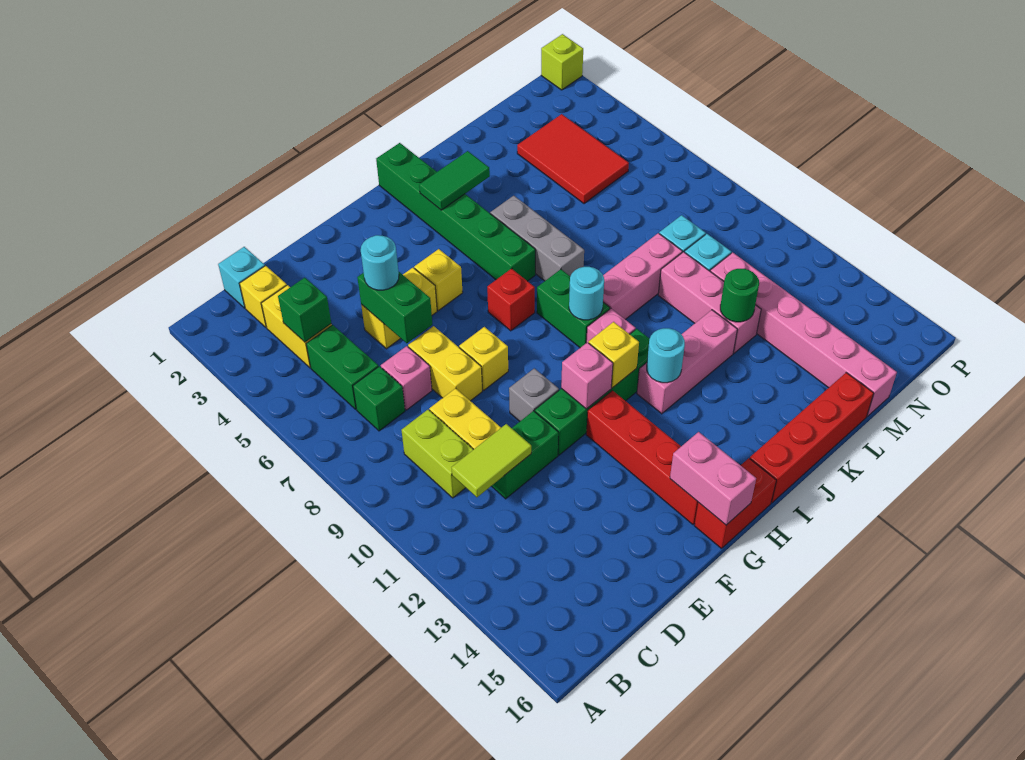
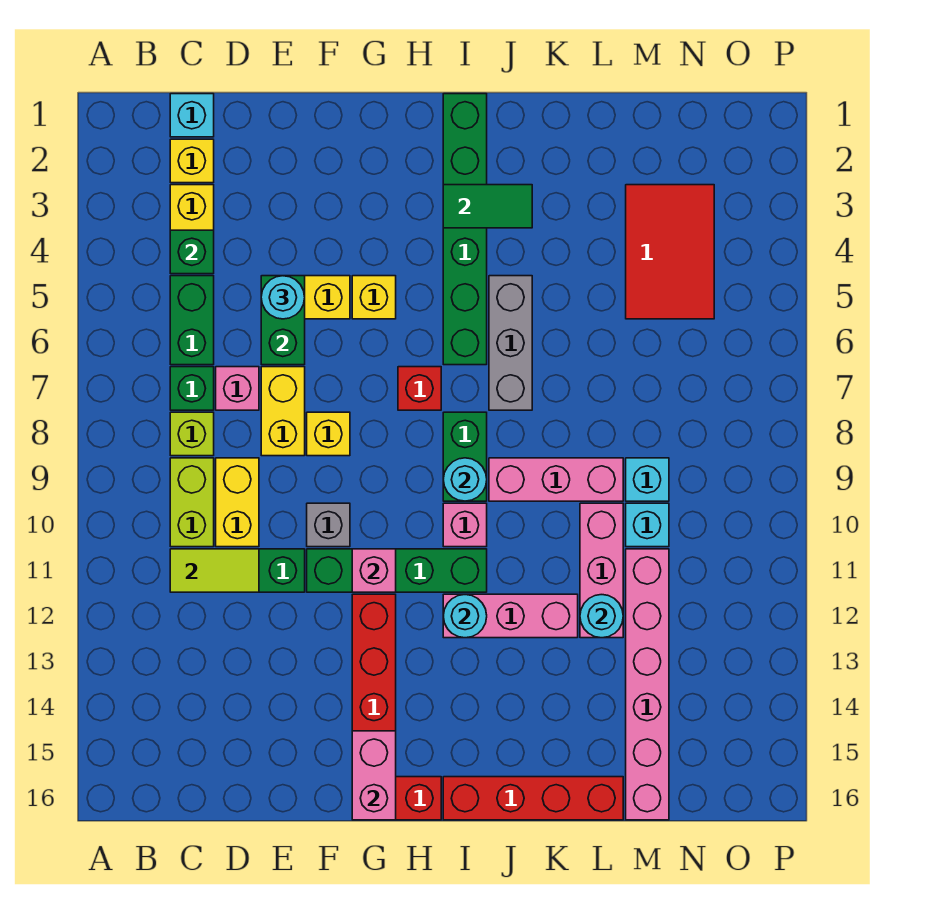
yellow 1x1 brick [589,322,639,388] -> none
green 1x1 round brick [720,269,759,322] -> cyan 1x1 round brick [580,595,623,638]
lime 1x1 brick [541,34,583,90] -> lime 1x1 brick moved to [170,412,214,456]

